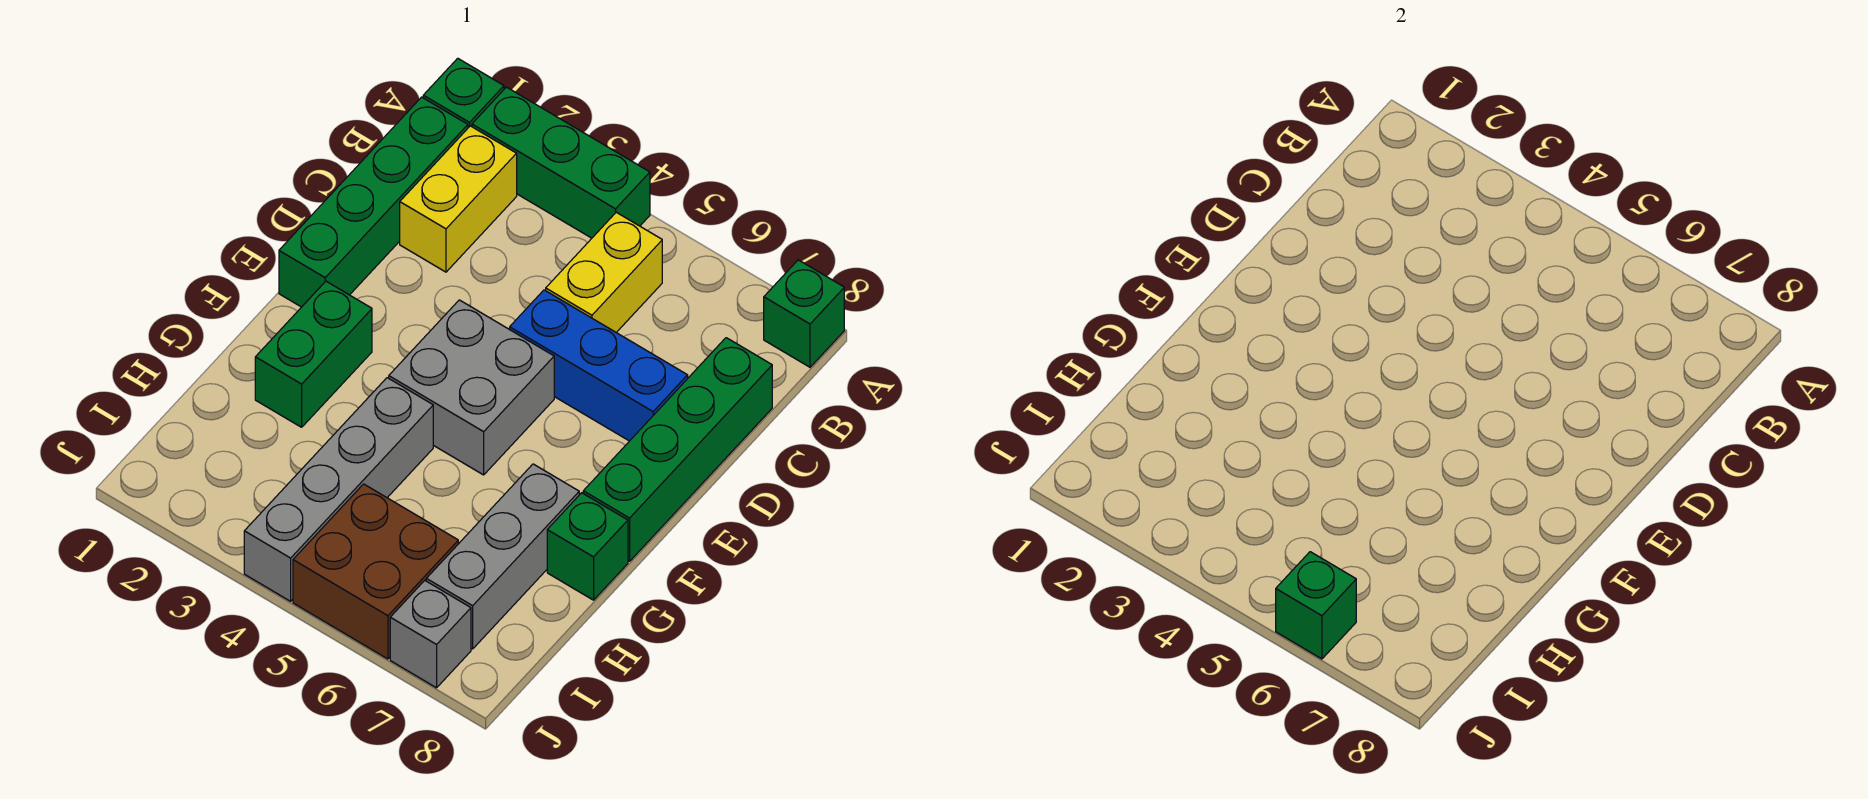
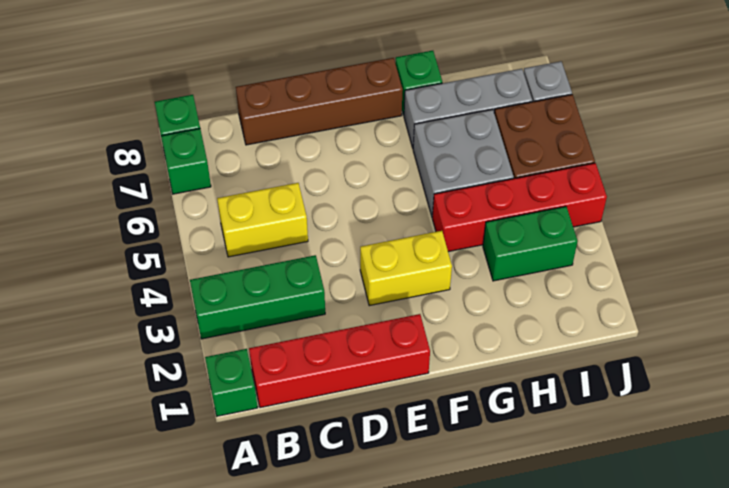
green 1x3 brick [472,87,650,238] -> green 1x3 brick turned to [190,255,325,339]
green 1x4 brick [279,97,468,307] -> red 1x4 brick [249,314,430,408]
yellow 1x2 brick [400,126,517,272] -> yellow 1x2 brick moved to [360,231,452,306]
green 1x4 brick [583,338,772,561] -> brown 1x4 brick [236,58,403,145]
blue 1x3 brick [510,290,688,441] -> none
grey 2x2 brick [389,300,554,475] -> grey 2x2 brick moved to [413,109,514,217]
green 1x2 brick [255,281,372,427] -> green 1x2 brick moved to [483,207,578,281]
grey 1x4 brick [244,378,433,601] -> red 1x4 brick [432,163,607,252]
green 1x1 brick [1276,552,1356,659] -> green 1x1 brick moved to [161,129,211,194]

